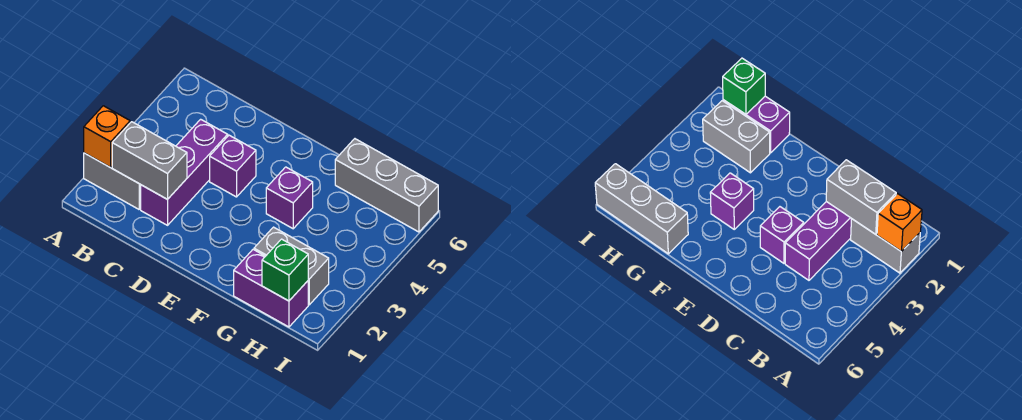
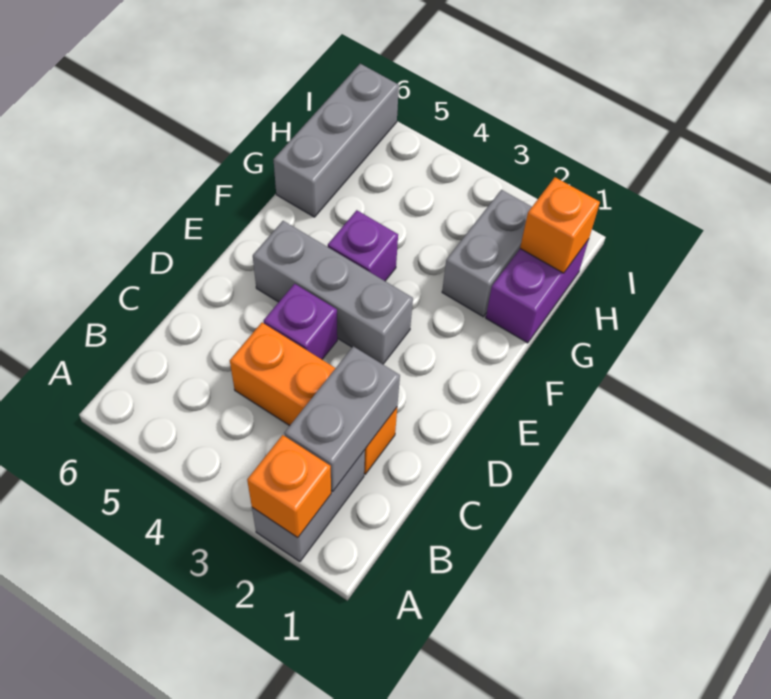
purple 1x3 brick [141,119,228,225] -> orange 1x3 brick [230,323,397,474]
none -> grey 1x3 brick [253,221,413,364]
green 1x1 brick [262,239,308,301] -> orange 1x1 brick [520,177,600,273]

